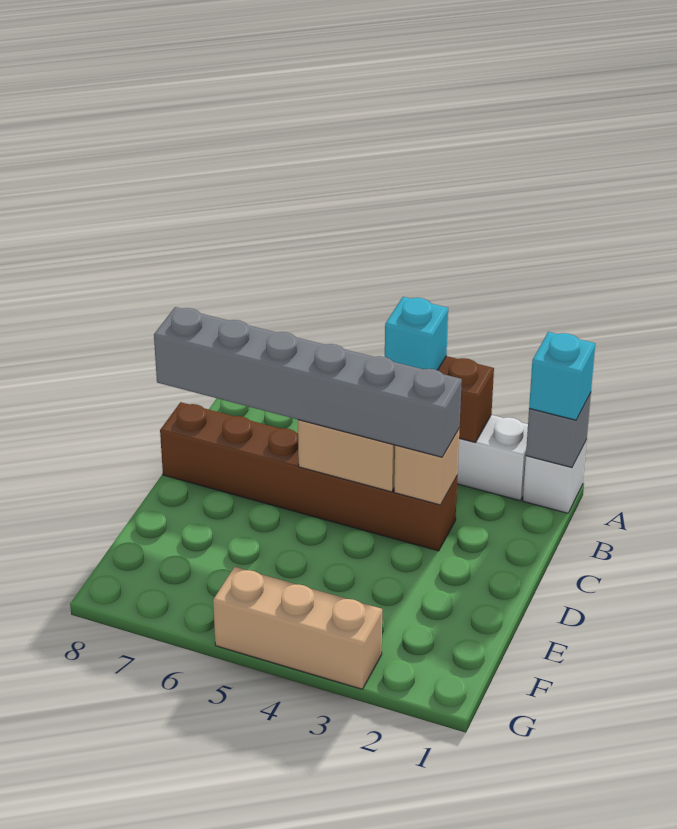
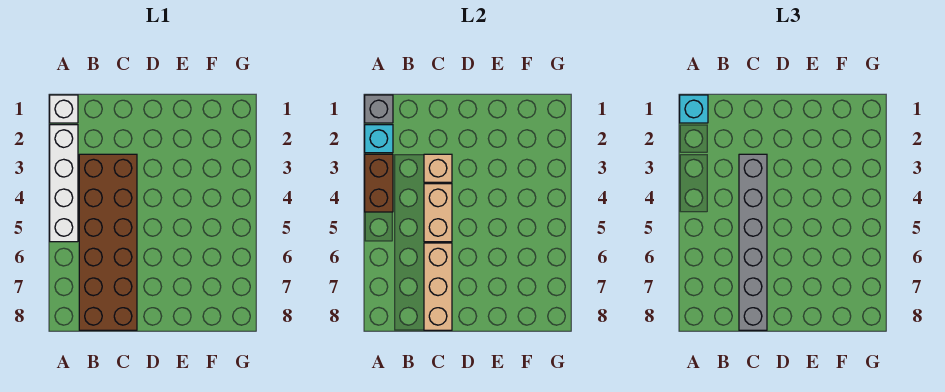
cyan 1x1 brick [385,297,448,370] -> cyan 1x1 brick moved to [365,125,393,153]
brown 1x6 brick [160,402,457,551] -> brown 2x6 brick [79,154,137,330]
tan 1x3 brick [213,567,382,689] -> tan 1x3 brick moved to [424,243,452,330]

